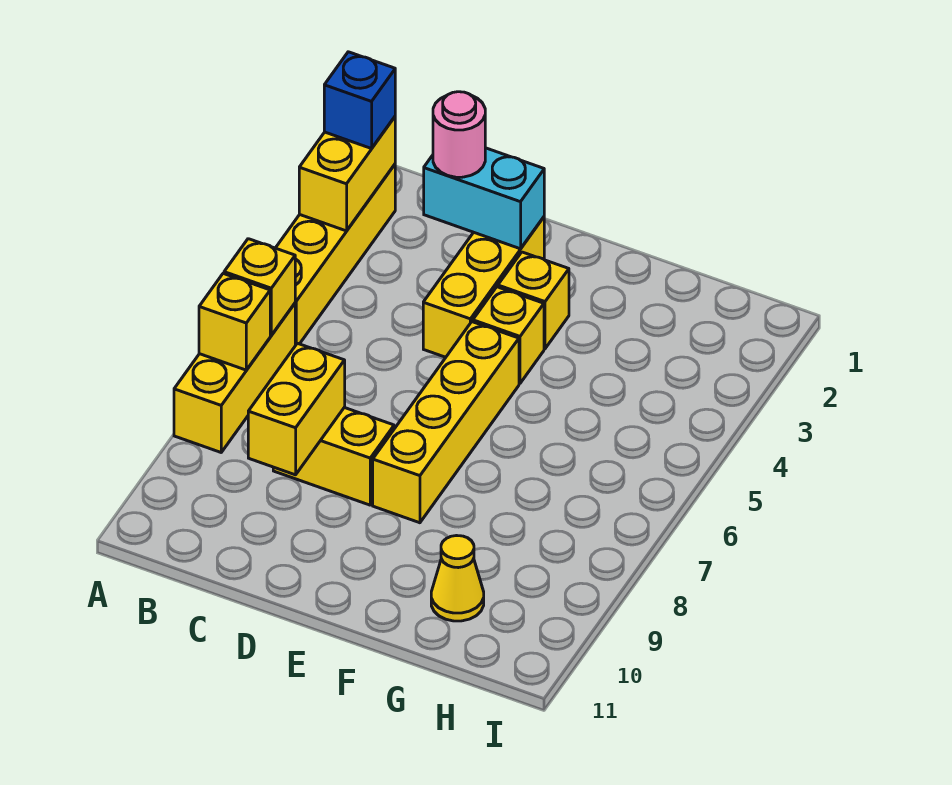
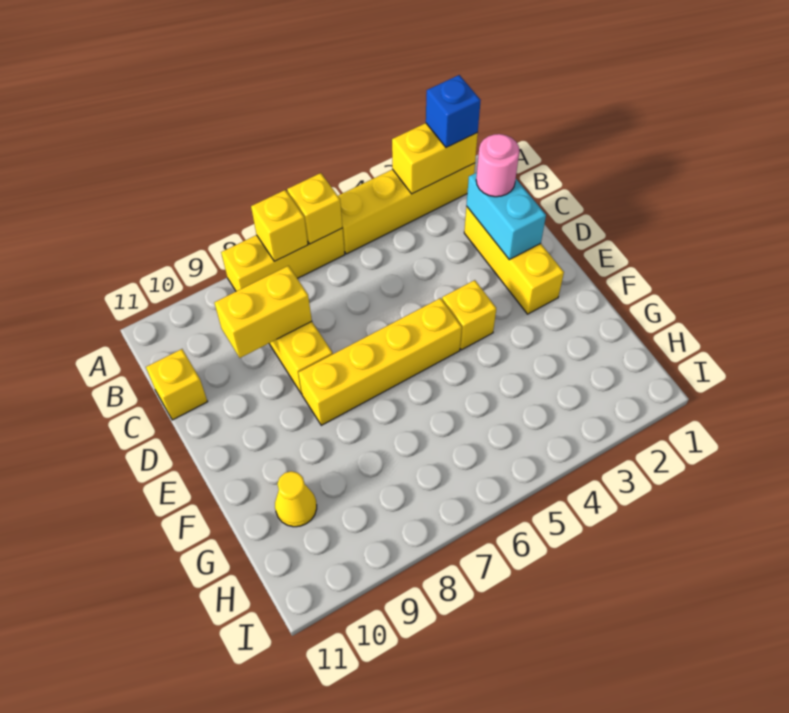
yellow 1x3 brick [423,217,544,357] -> yellow 1x3 brick turned to [464,206,564,314]
yellow 1x1 brick [498,252,569,349] -> yellow 1x1 brick moved to [146,349,208,420]

